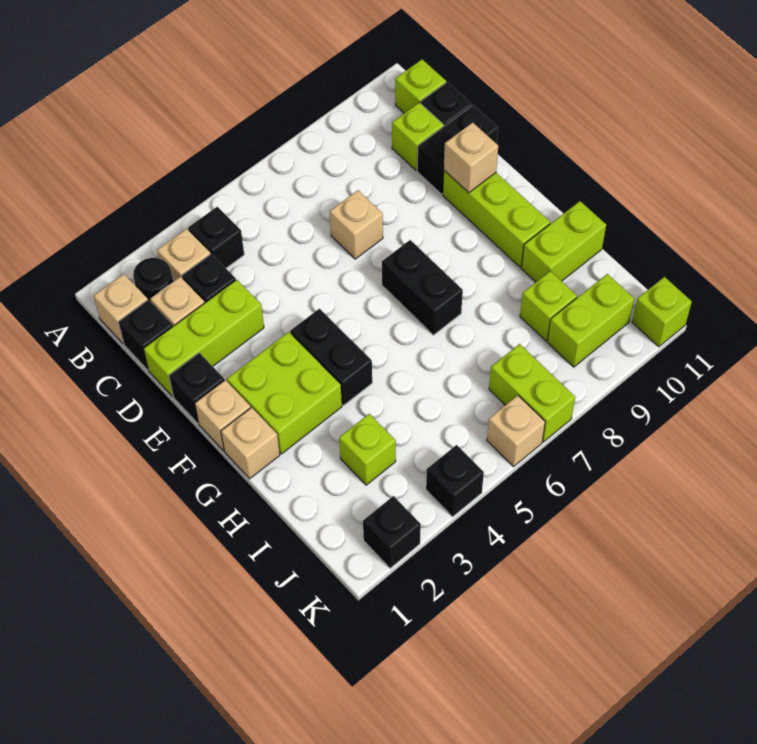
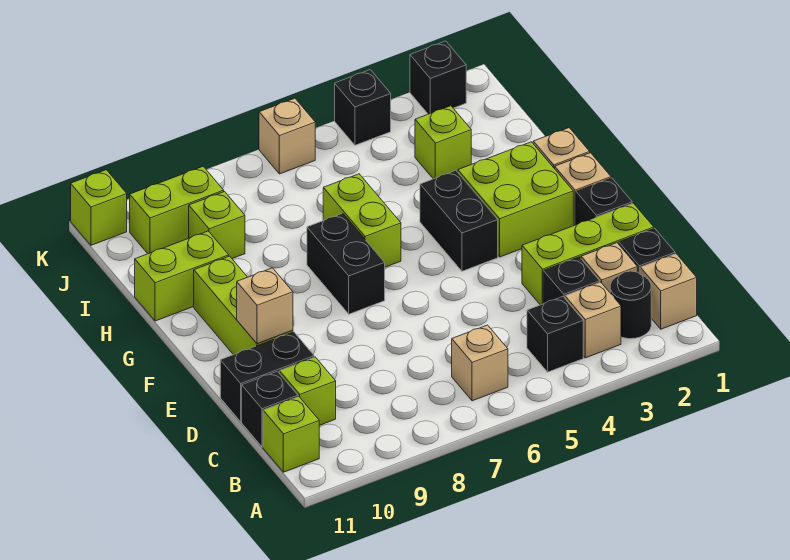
tan 1x1 brick [330,190,383,259] -> tan 1x1 brick moved to [452,325,508,401]
lime 1x2 brick [489,344,575,442] -> lime 1x2 brick moved to [323,174,401,267]

